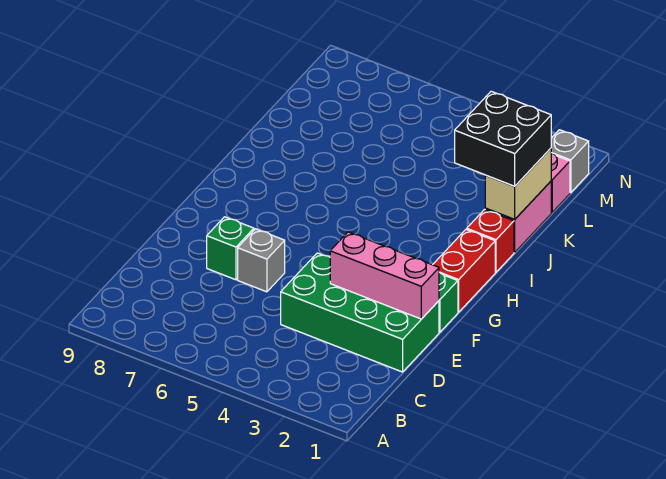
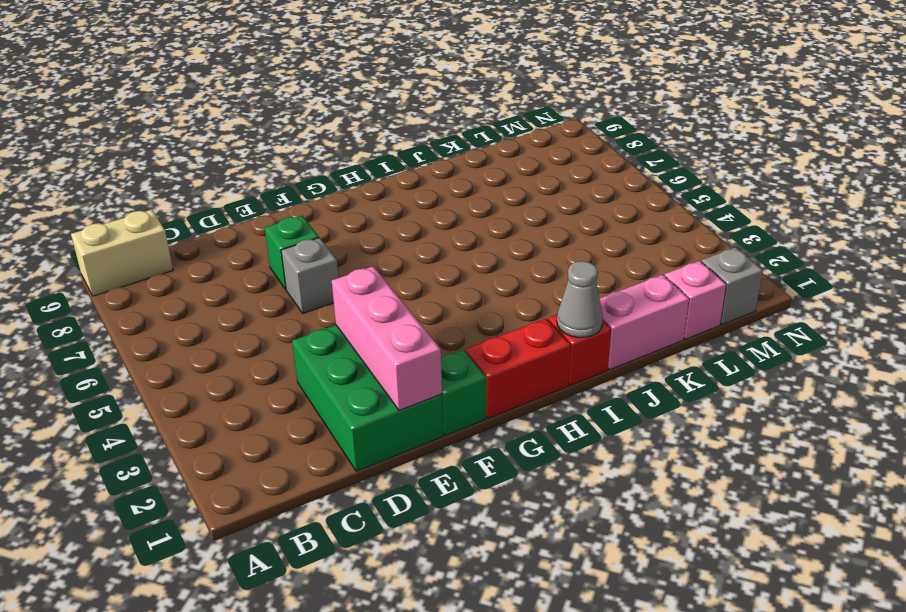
green 2x4 brick [281,253,439,372] -> green 2x3 brick [292,325,443,471]
none -> grey 1x1 cone [557,261,603,338]
tan 1x2 brick [485,148,551,219] -> tan 1x2 brick moved to [71,210,173,296]
black 2x2 brick [455,91,551,186] -> none

